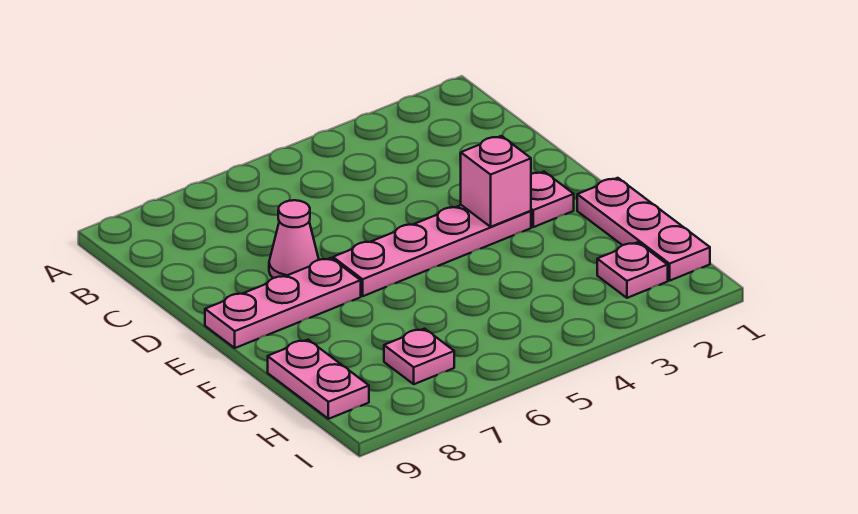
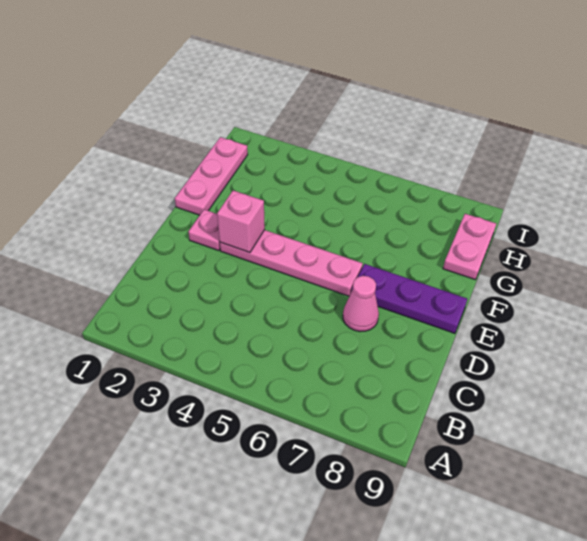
pink 1x3 plate [205,258,361,348] -> purple 1x3 plate [352,264,467,333]
pink 1x1 plate [597,242,668,298] -> none
pink 1x1 plate [384,329,454,384] -> none

